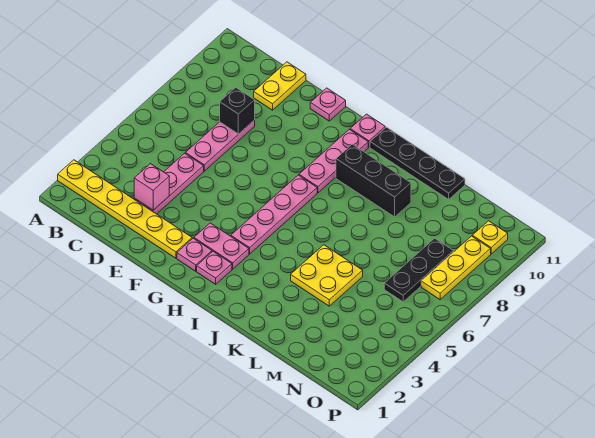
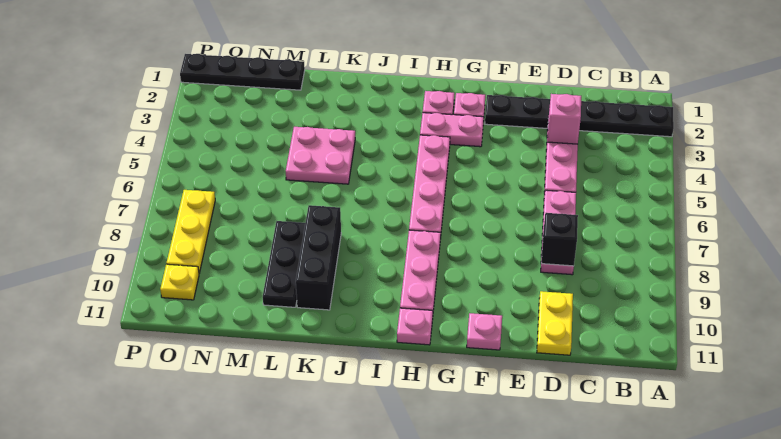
yellow 1x6 plate [58,160,192,258] -> black 1x6 plate [485,95,674,137]
black 1x3 brick [336,144,411,217] -> black 1x3 brick turned to [296,205,341,310]
black 1x4 plate [370,127,465,199] -> black 1x4 plate moved to [180,54,305,90]
yellow 2x2 plate [291,245,363,306] -> pink 2x2 plate [286,127,355,184]
black 1x3 plate [384,238,454,302] -> black 1x3 plate moved to [263,221,305,307]

